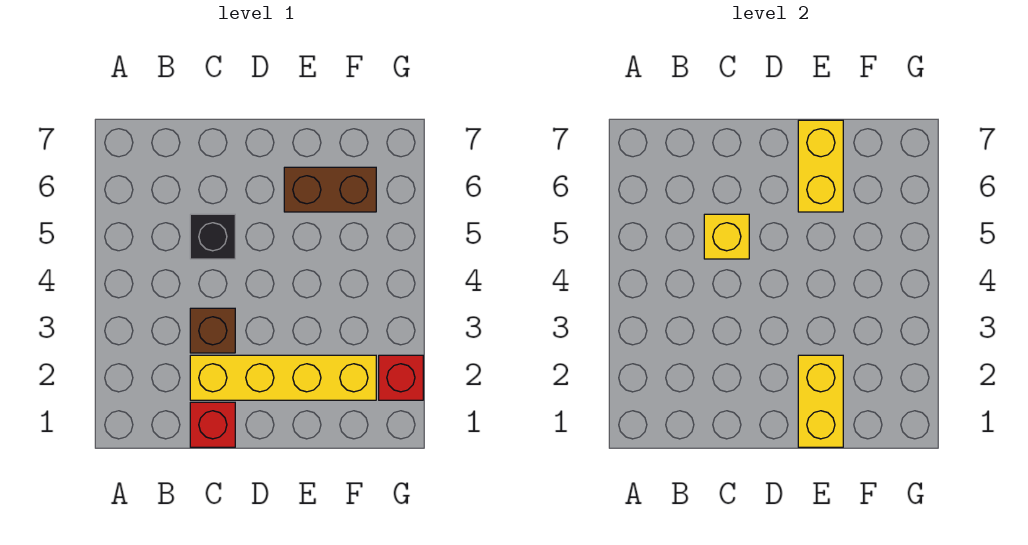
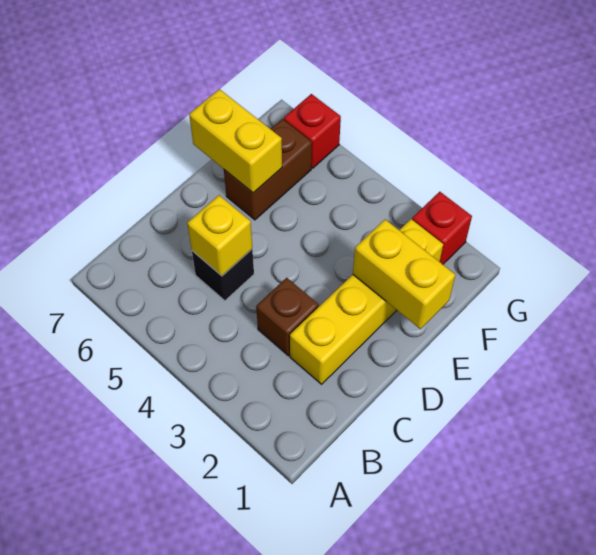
red 1x1 brick [190,402,235,447] -> red 1x1 brick moved to [284,94,341,168]

